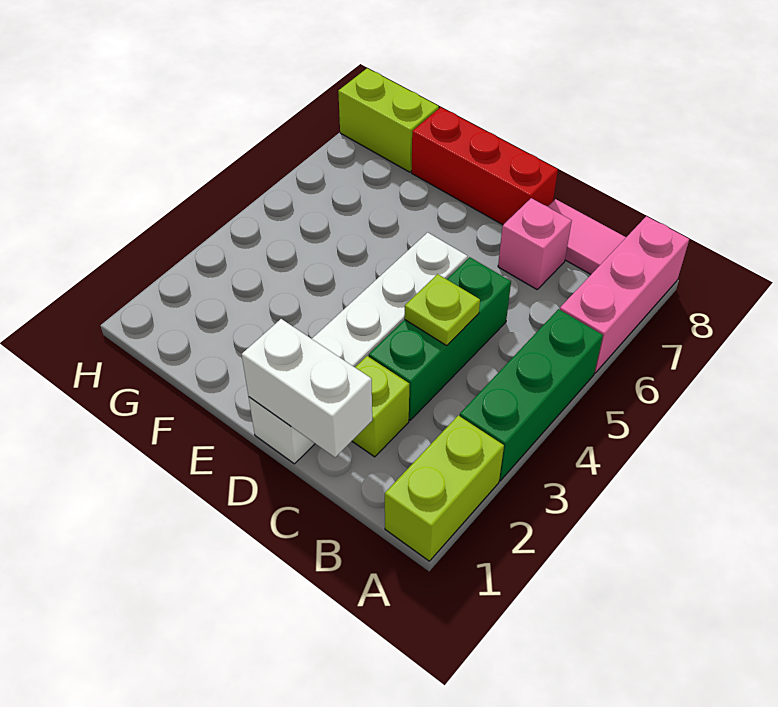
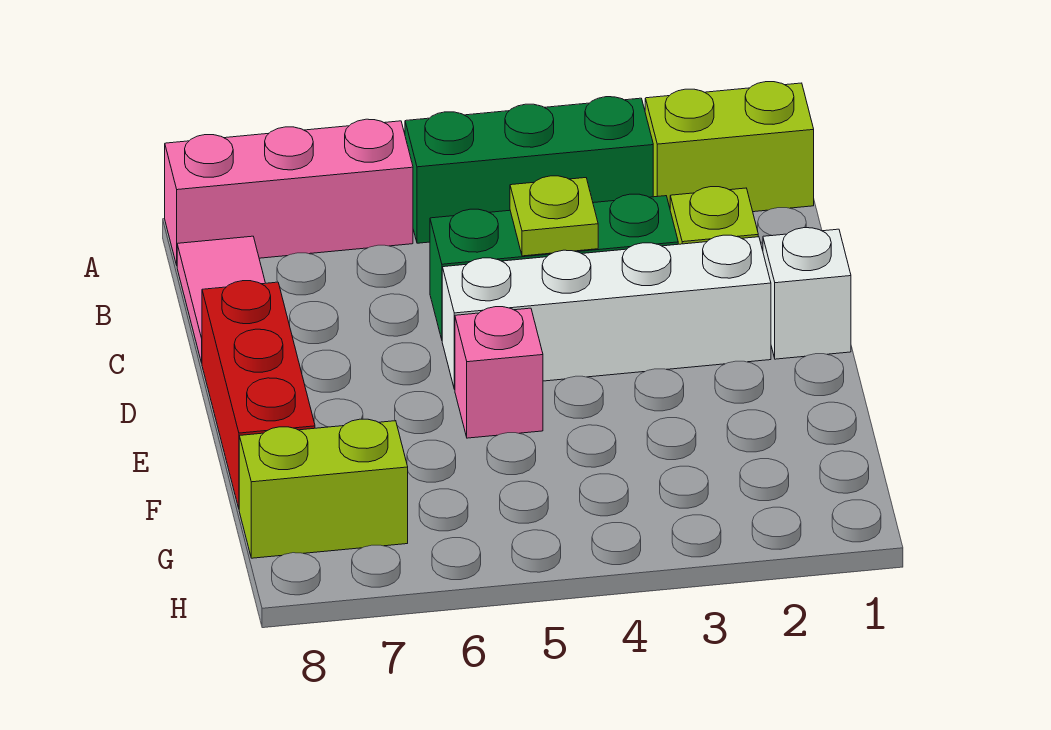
white 1x2 brick [242,319,372,457] -> none
pink 1x1 brick [498,198,572,289] -> pink 1x1 brick moved to [455,307,543,438]
lime 1x2 brick [338,68,439,172] -> lime 1x2 brick turned to [239,419,408,558]

